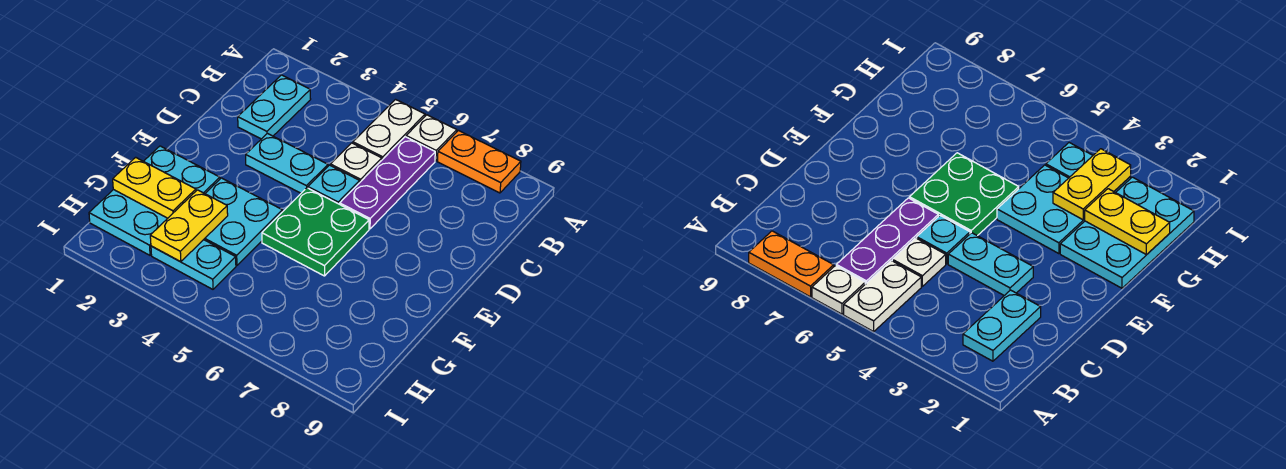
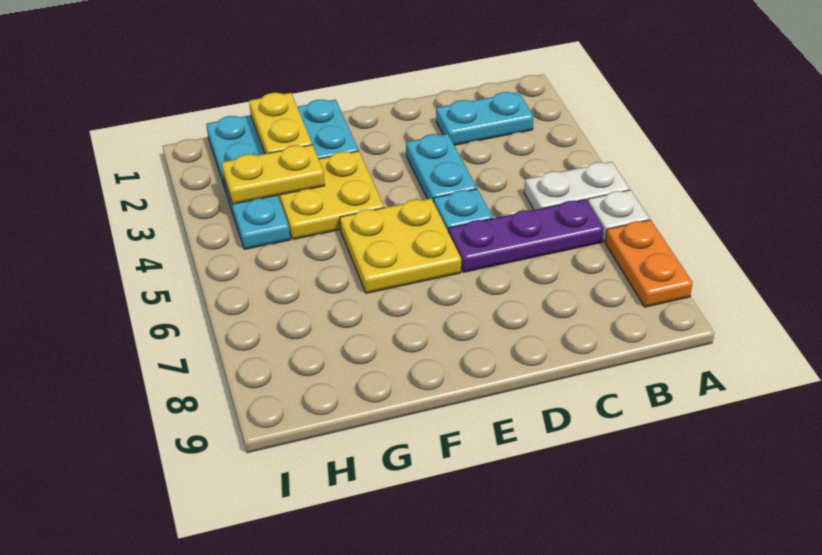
white 1x1 plate [331,143,382,182] -> none
green 2x2 plate [262,188,369,276] -> yellow 2x2 plate [340,198,461,293]
cyan 2x2 plate [204,178,283,266] -> yellow 2x2 plate [278,151,384,239]

